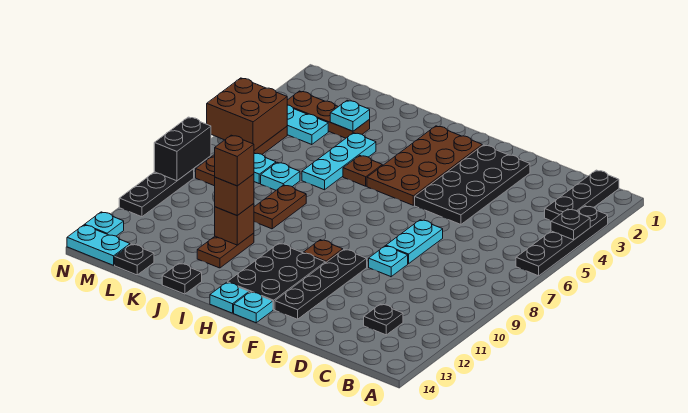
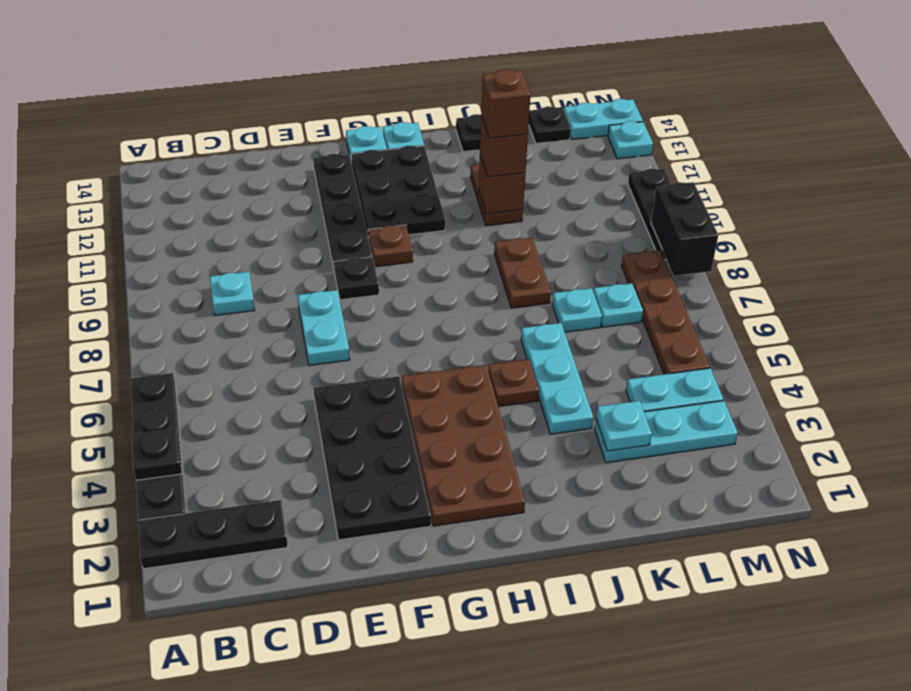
black 1x3 plate [545,170,619,221] -> black 1x3 plate turned to [138,500,288,569]
black 1x1 plate [364,304,403,335] -> black 1x1 plate moved to [334,257,379,300]
cyan 1x1 plate [369,246,408,277] -> cyan 1x1 plate moved to [210,272,255,315]
brown 1x3 plate [287,91,370,138] -> cyan 1x3 plate [595,401,738,463]
brown 2x2 brick [207,78,287,150] -> none

